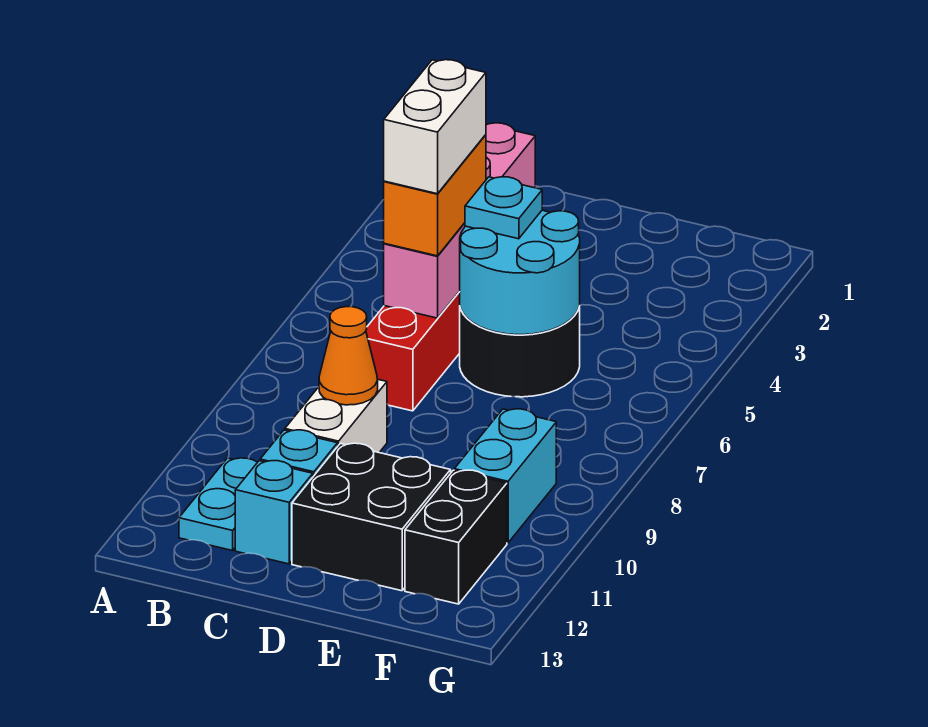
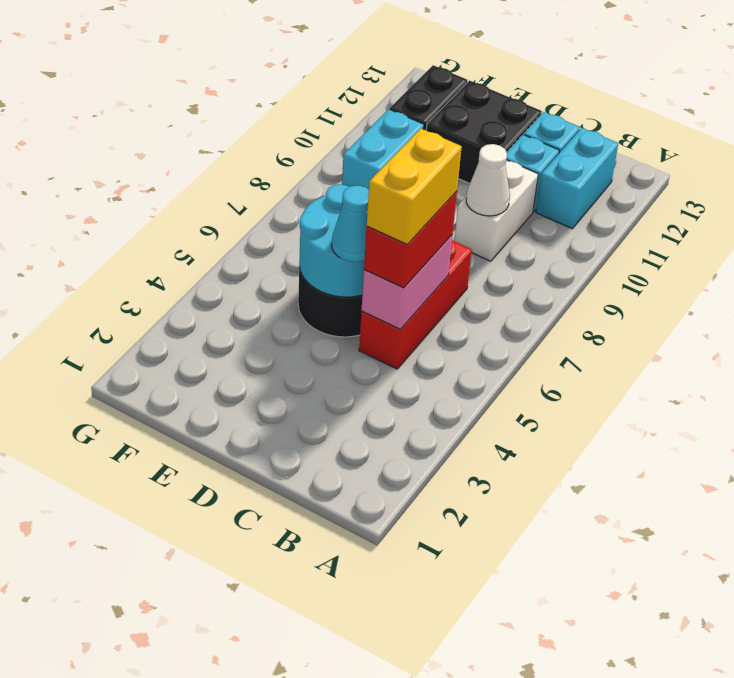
cyan 1x2 plate [179,458,257,551] -> cyan 1x2 brick [536,128,618,228]
pink 1x4 brick [384,123,535,318] -> pink 1x2 brick [362,235,452,329]
orange 1x2 brick [384,135,486,256] -> red 1x2 brick [364,191,457,288]
white 1x2 brick [384,60,486,194] -> yellow 1x2 brick [367,129,462,245]
orange 1x1 cone [319,307,378,405] -> white 1x1 cone [466,144,510,216]
cyan 1x1 plate [465,177,542,239] -> cyan 1x1 cone [332,186,369,262]

